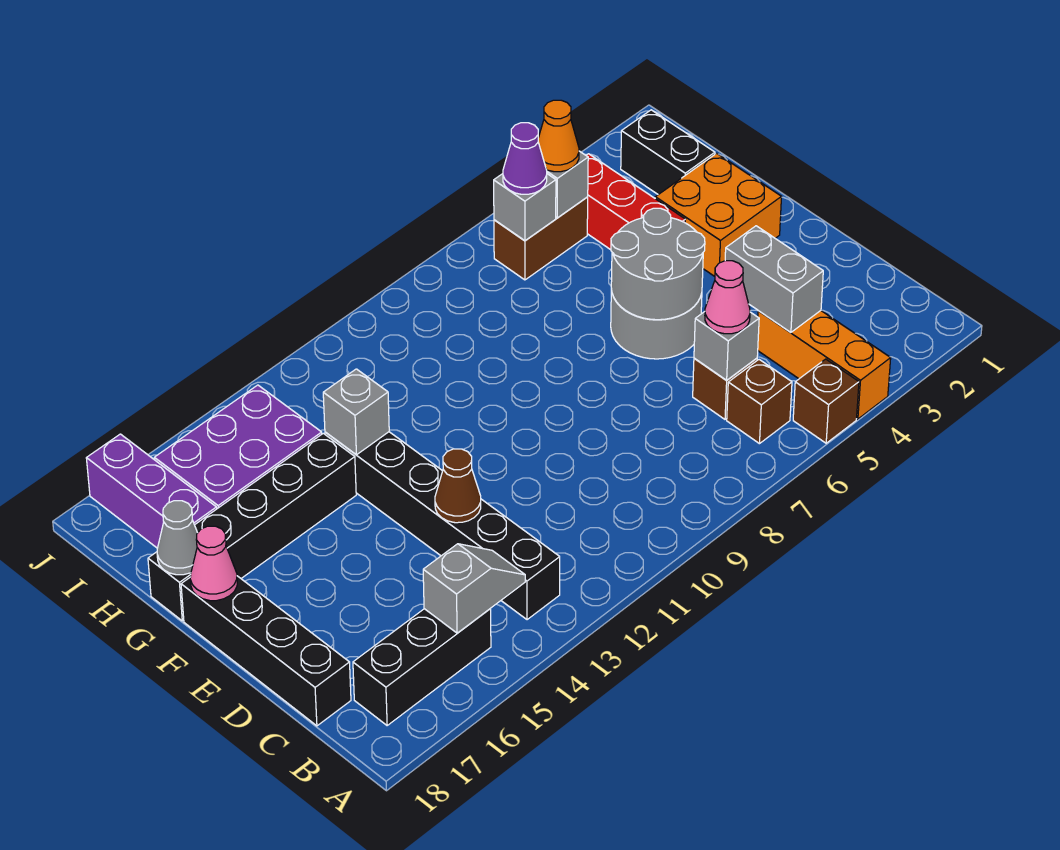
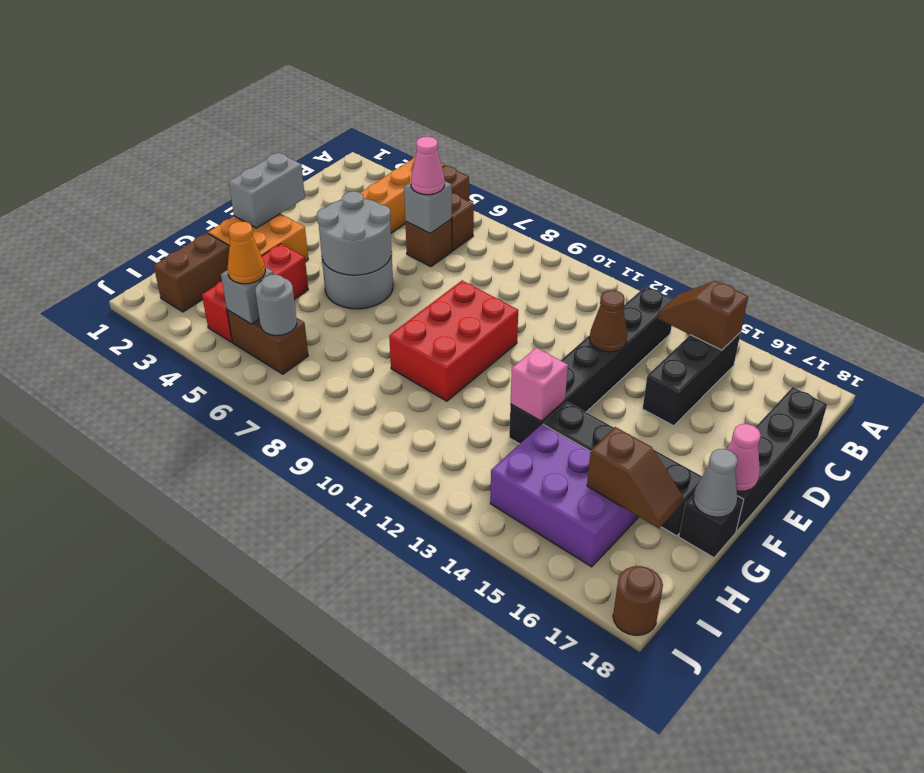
grey 1x2 slope [423,544,525,633] -> brown 1x2 slope [658,281,748,350]
black 1x3 brick [353,609,491,725] -> black 1x3 brick turned to [643,332,741,426]
grey 1x2 brick [725,226,823,333] -> grey 1x2 brick moved to [229,153,305,228]
none -> red 2x3 brick [389,281,518,401]
grey 1x1 brick [323,369,389,455] -> pink 1x1 brick [511,348,568,421]
black 1x2 brick [621,110,715,195] -> brown 1x2 brick [154,233,230,312]
none -> brown 1x2 slope [587,427,683,528]
purple 1x3 brick [86,434,217,548] -> none
grey 1x1 brick [494,174,556,241] -> grey 1x1 round brick [255,275,297,336]
purple 1x1 cone [503,123,547,194] -> none
none -> brown 1x1 round brick [613,566,663,635]

